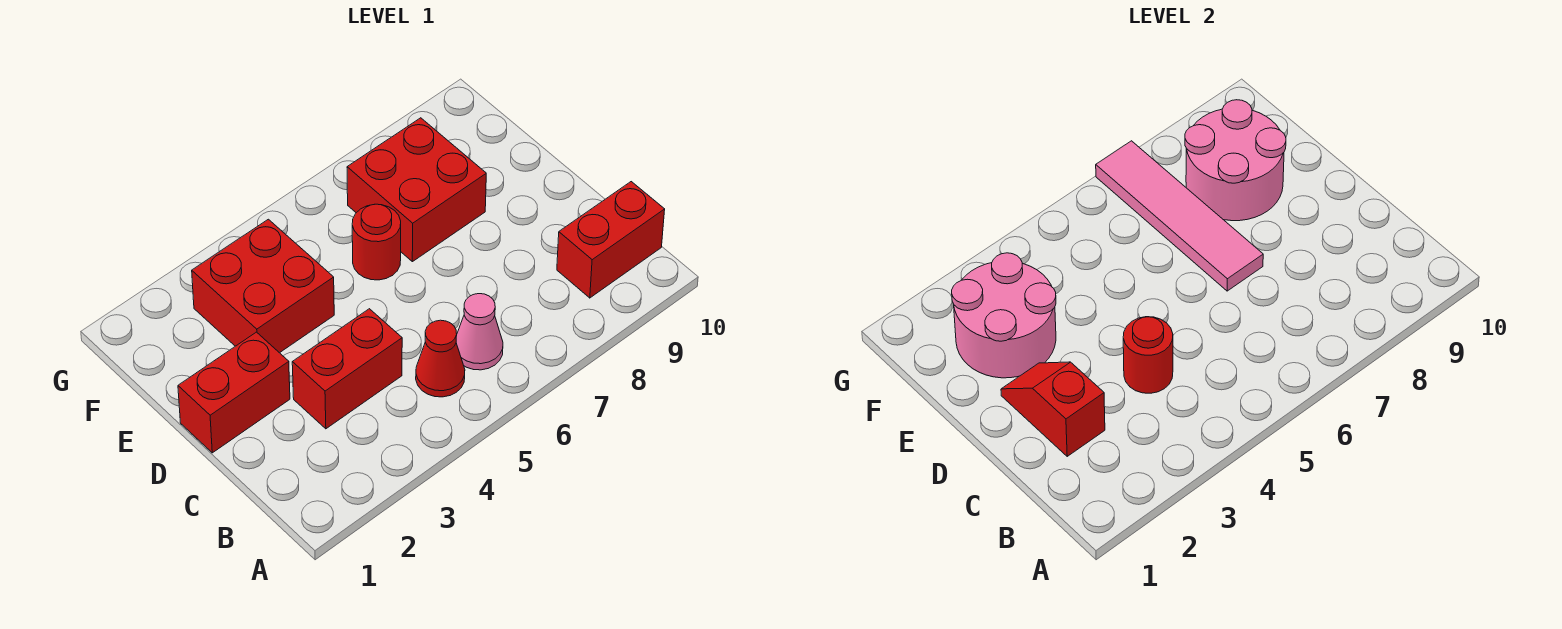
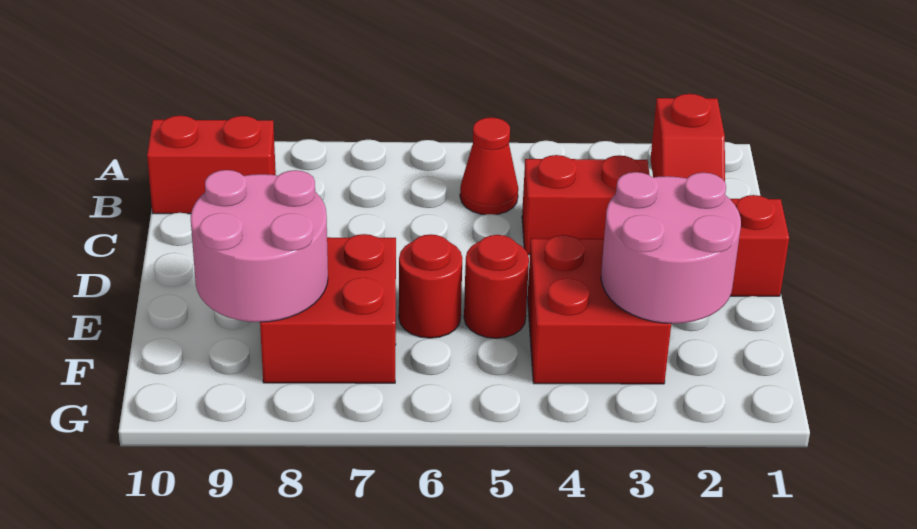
pink 1x1 cone [456,294,503,370] -> none
red 1x1 round brick [1123,317,1173,393] -> red 1x1 round brick moved to [464,235,529,338]
pink 1x4 tile [1096,141,1263,291] -> none

